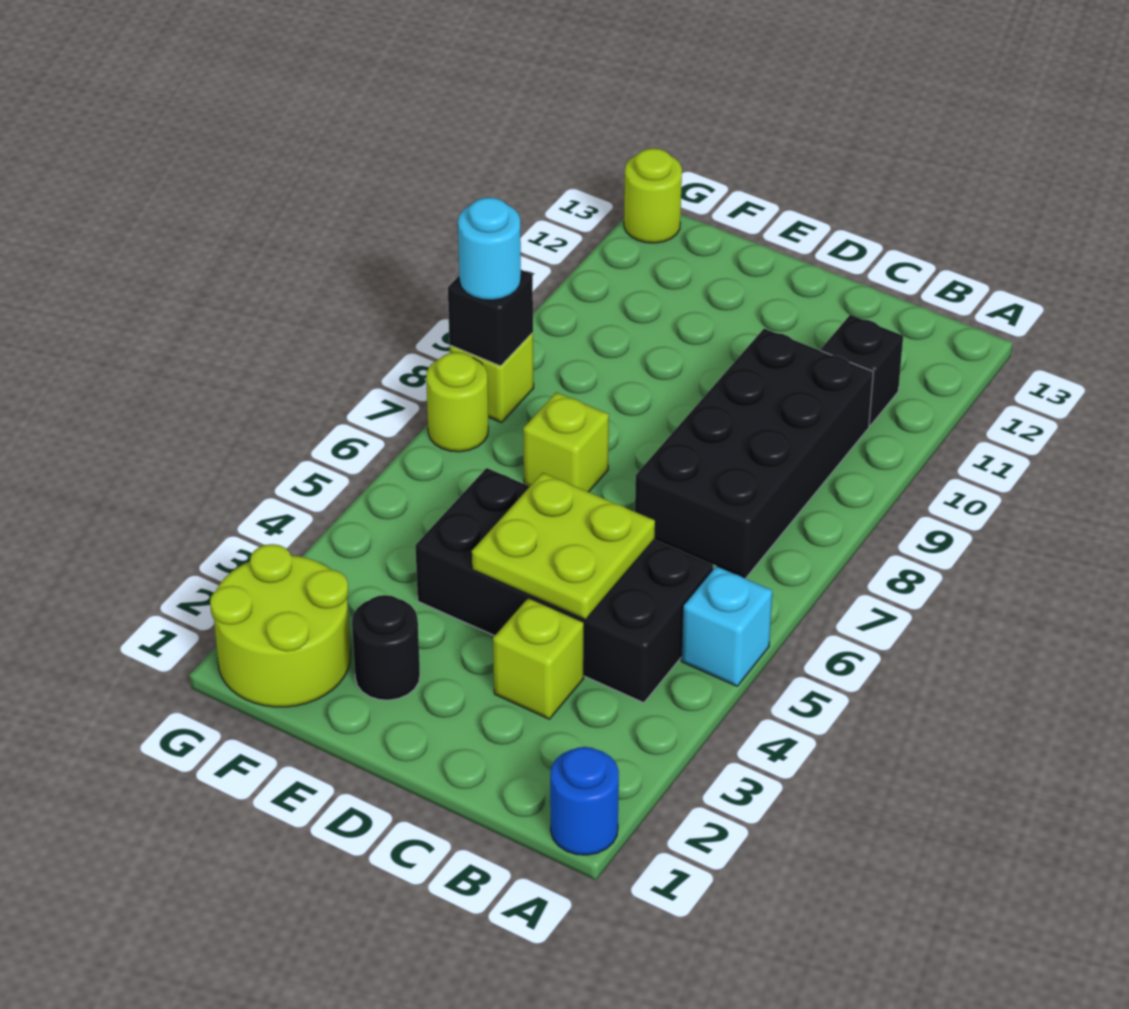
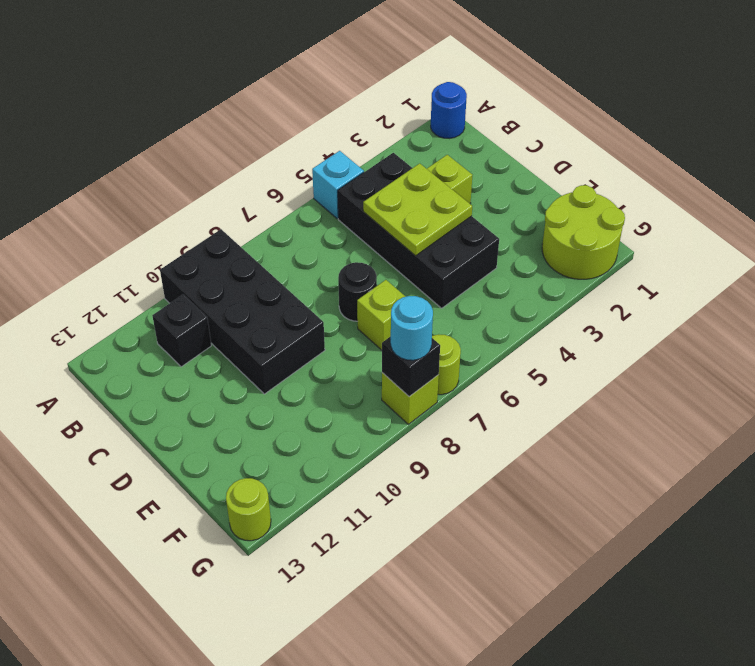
black 2x4 brick [635,328,873,579] -> black 2x4 brick turned to [160,229,325,394]
black 1x1 round brick [352,595,420,700] -> black 1x1 round brick moved to [338,262,377,321]

